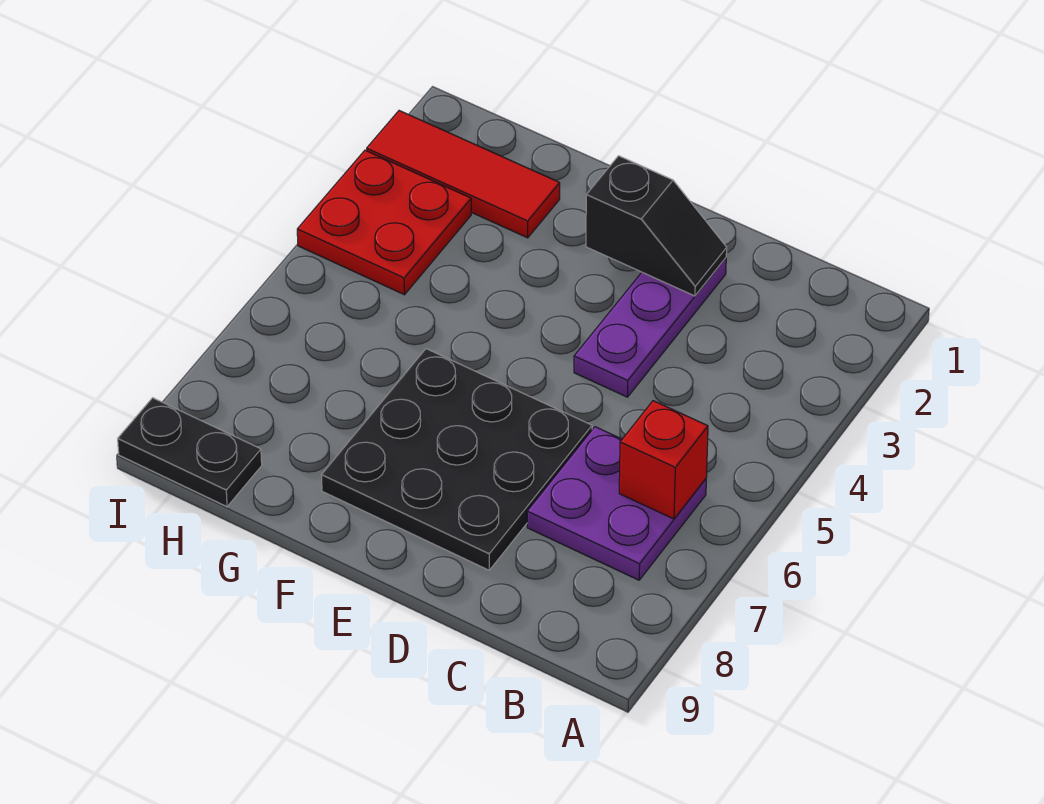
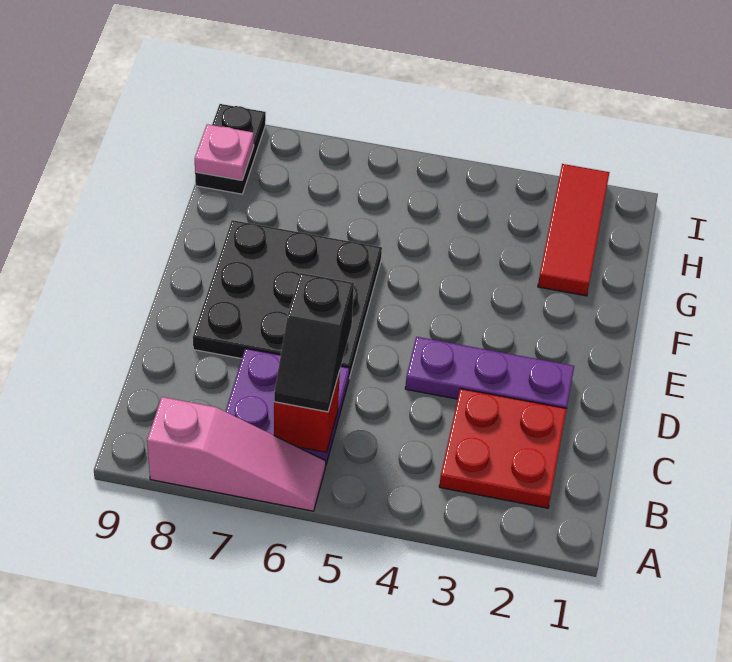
none -> pink 1x3 slope [147,397,326,511]
black 1x2 slope [586,156,727,296] -> black 1x2 slope moved to [274,273,354,412]
red 2x2 plate [297,150,471,295] -> red 2x2 plate moved to [439,389,567,508]
none -> pink 1x1 plate [195,124,254,180]

